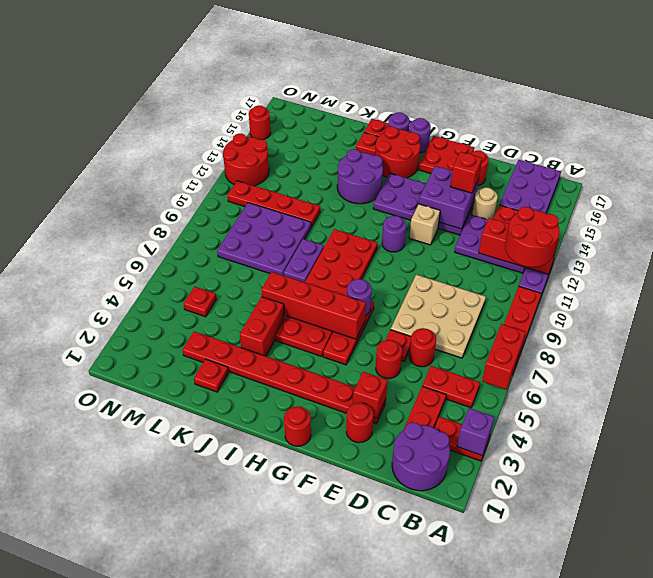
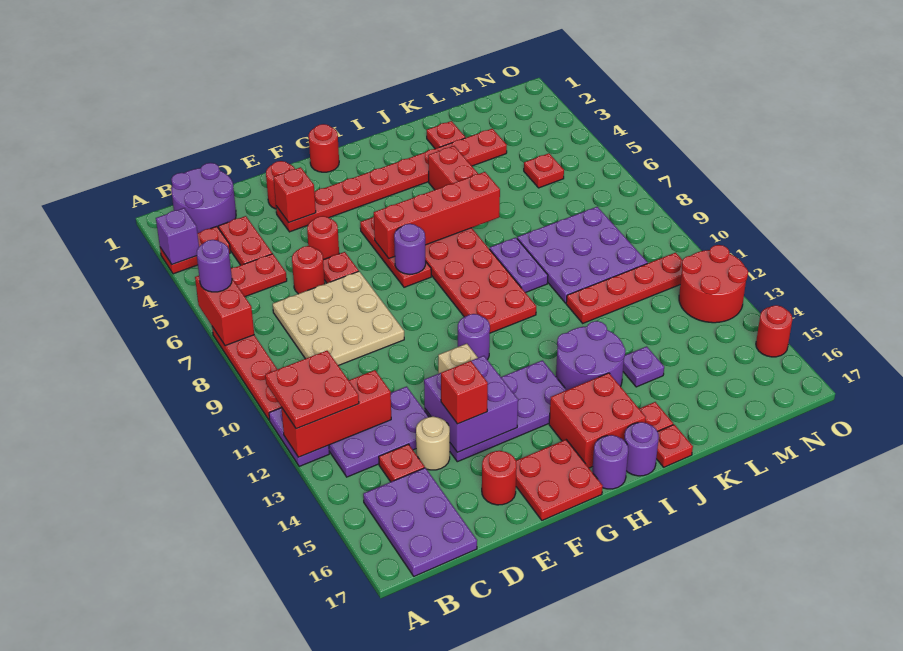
none -> purple 1x1 round brick [196,240,232,292]
red 2x2 round brick [505,207,560,267] -> red 2x2 plate [265,350,359,429]
red 2x2 round brick [375,126,420,178] -> red 2x2 brick [549,373,646,468]
none -> purple 1x1 plate [623,346,664,387]

